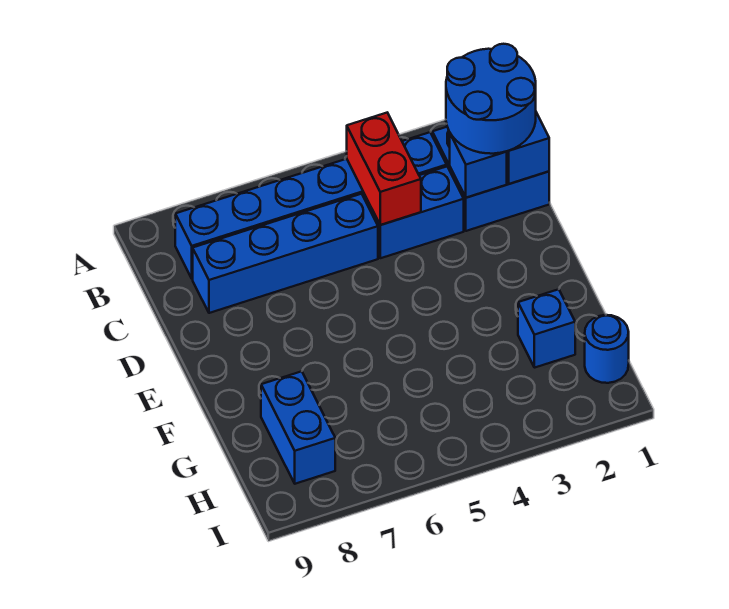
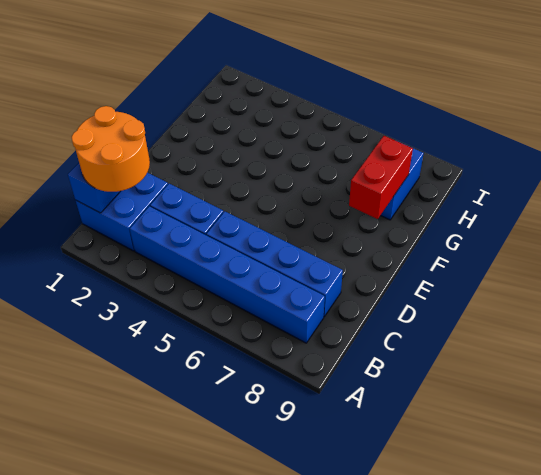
blue 2x2 round brick [446,44,536,154] -> orange 2x2 round brick [72,106,150,192]
red 1x2 brick [347,113,421,225] -> red 1x2 brick moved to [349,136,413,219]
blue 1x1 brick [450,133,507,198] -> none
blue 1x1 brick [518,289,575,368] -> none
blue 1x1 round brick [585,315,629,383] -> none

